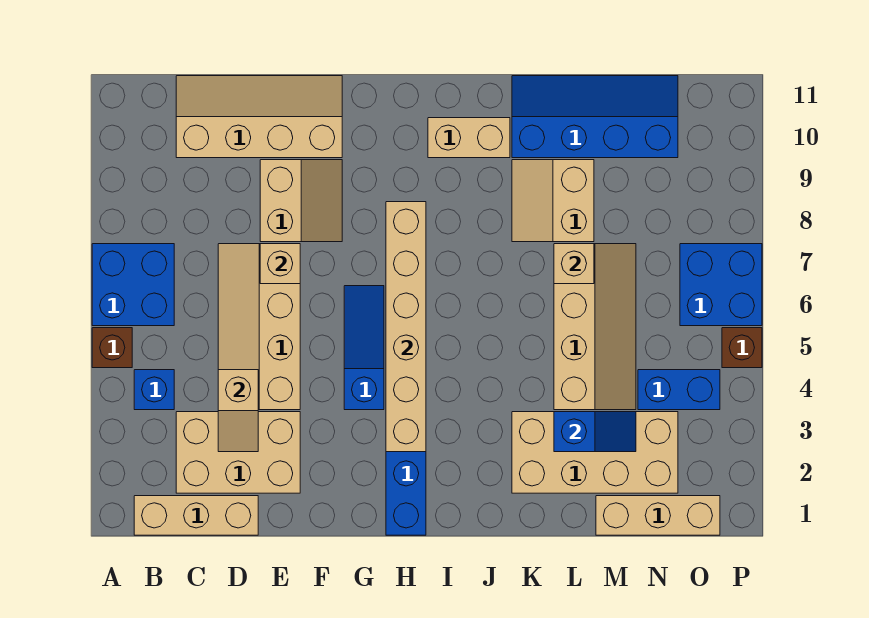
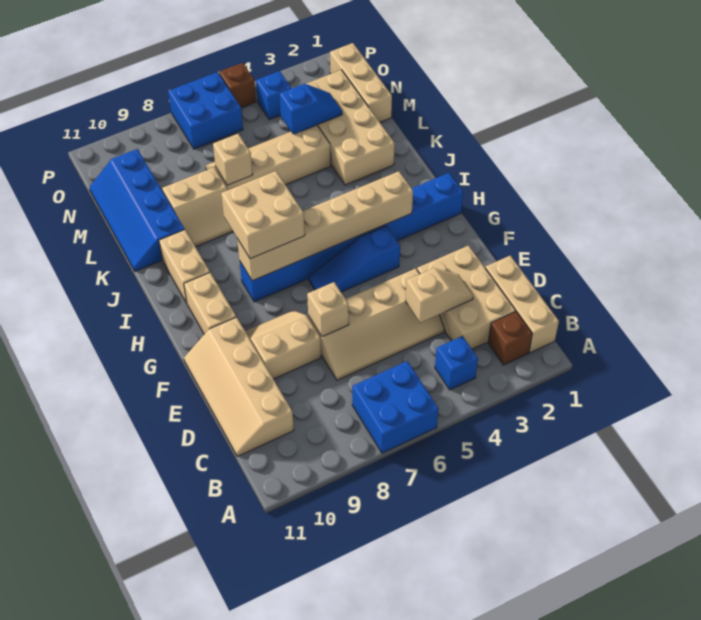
brown 1x1 brick [92,328,132,368] -> brown 1x1 brick moved to [488,312,532,365]
none -> tan 1x2 brick [184,273,236,334]
none -> tan 2x2 brick [221,171,305,259]
blue 1x2 slope [554,412,636,452] -> blue 1x2 slope turned to [280,84,342,134]
blue 1x2 brick [638,370,720,410] -> blue 1x1 brick [256,71,291,120]

